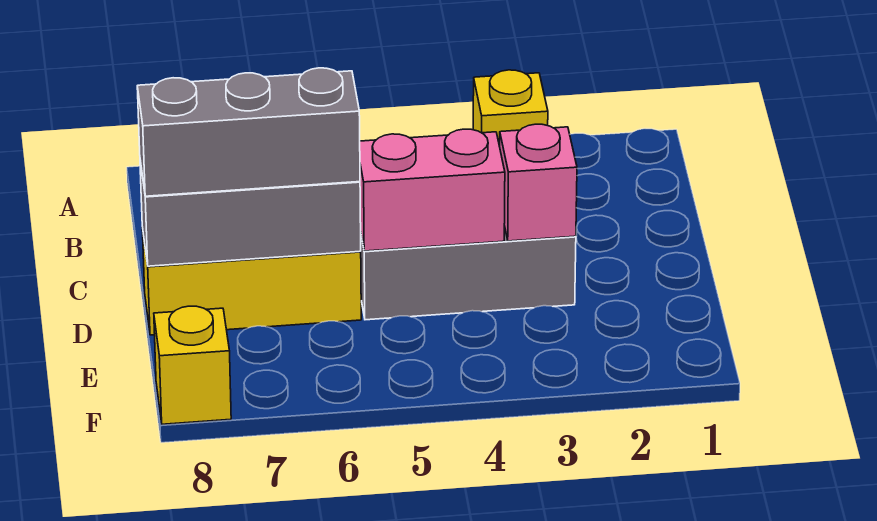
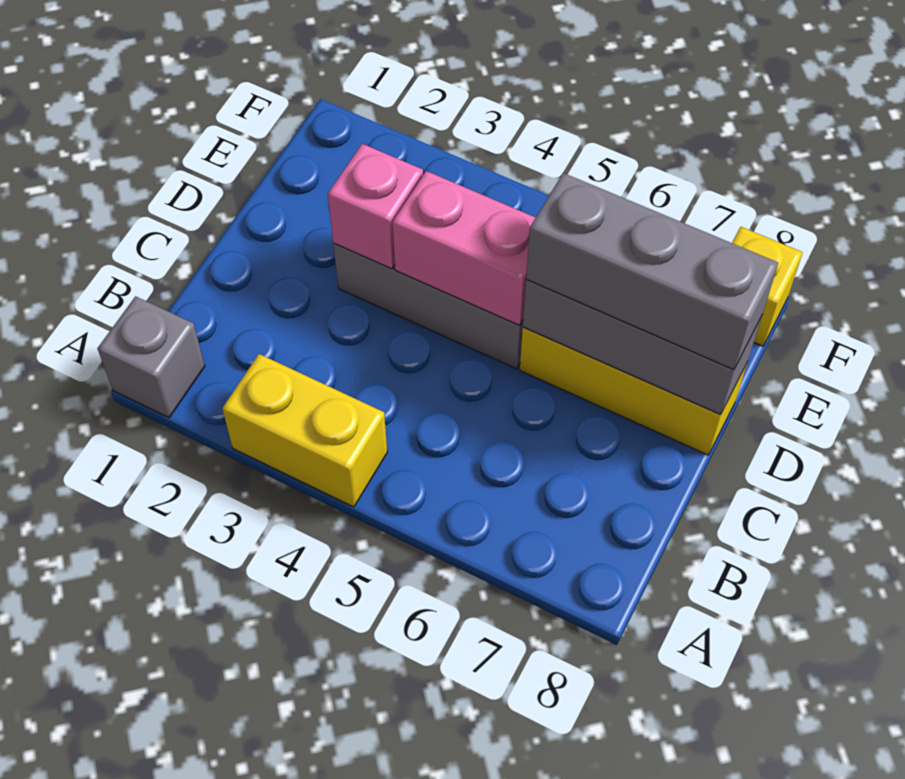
none -> grey 1x1 brick [98,296,205,418]
yellow 1x1 brick [473,70,548,146] -> yellow 1x2 brick [222,354,387,507]

